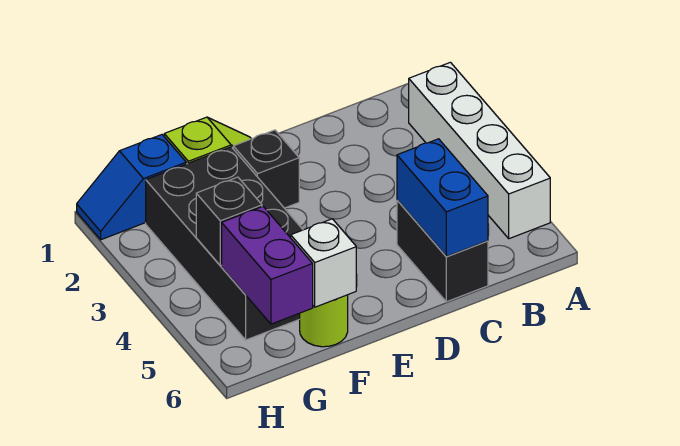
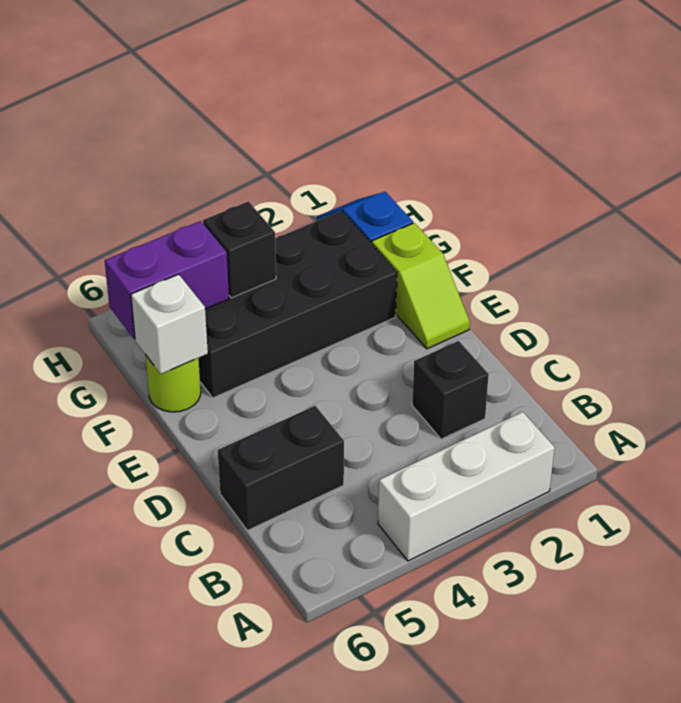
white 1x4 brick [408,62,550,239] -> white 1x3 brick [378,412,555,561]
blue 1x2 brick [397,139,488,257] -> none
black 1x1 brick [233,130,299,208] -> black 1x1 brick moved to [412,341,489,439]

